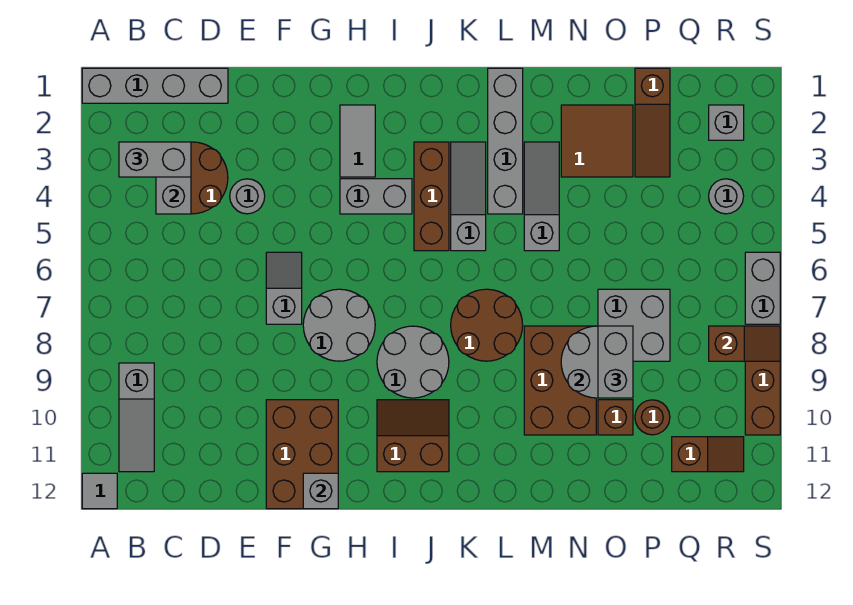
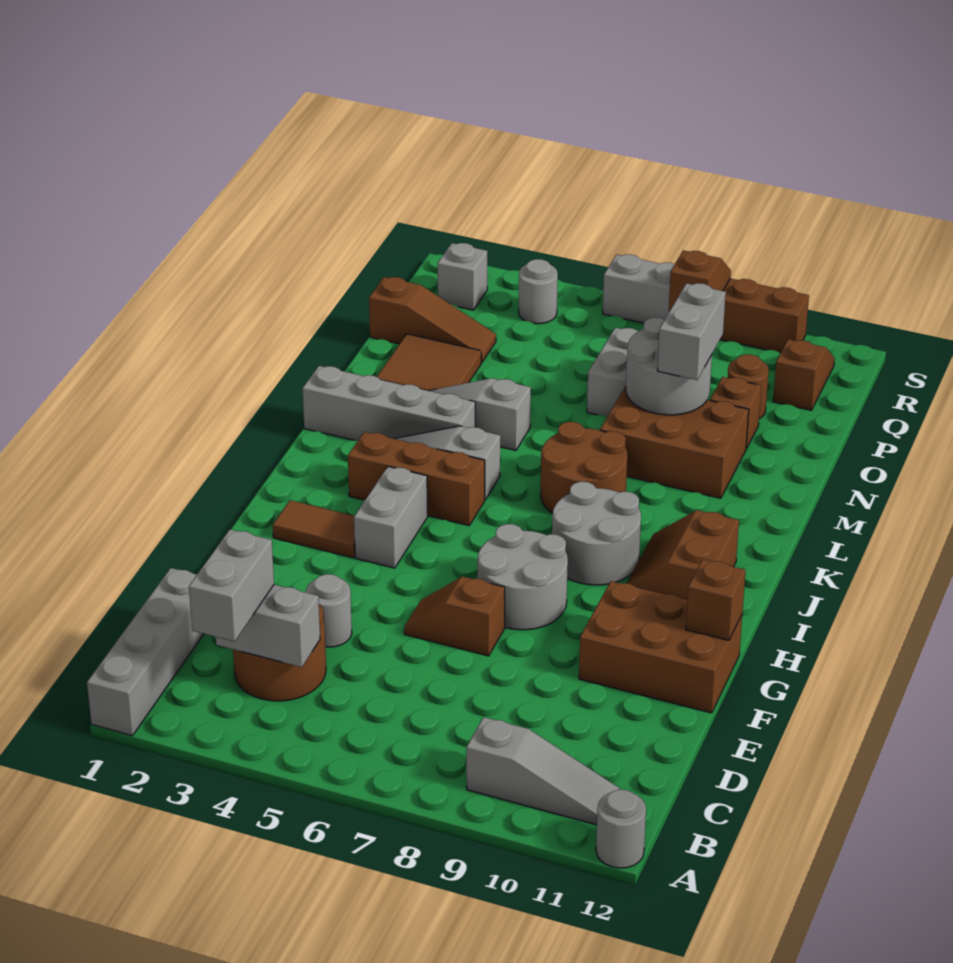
grey 1x1 tile [82,473,117,509] -> grey 1x1 round brick [596,790,646,868]
grey 1x2 slope [266,252,302,324] -> brown 1x2 slope [404,576,505,656]
grey 1x1 brick [303,473,338,509] -> brown 1x1 brick [686,559,746,640]
grey 1x2 tile [340,105,375,177] -> brown 1x2 tile [273,500,355,558]
grey 1x2 brick [598,326,633,398] -> grey 1x2 brick turned to [657,283,726,380]

